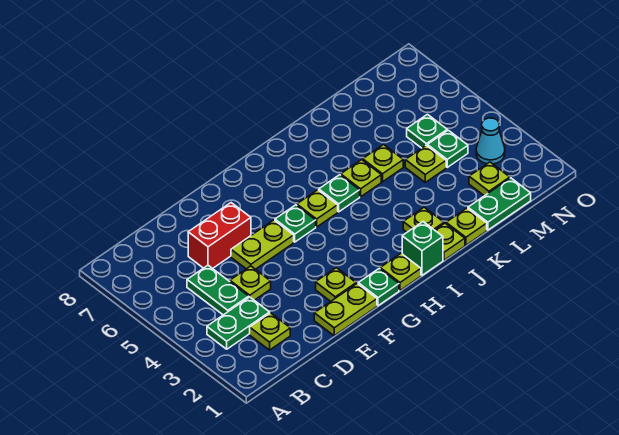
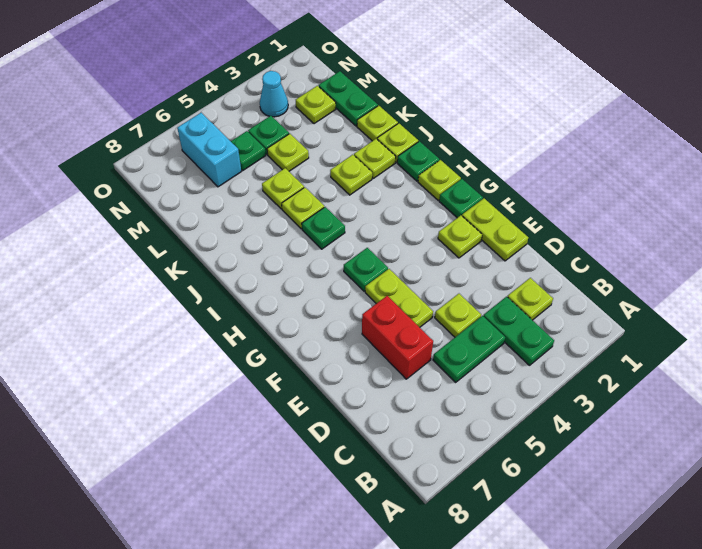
lime 1x1 plate [297,190,338,227] -> lime 1x1 plate moved to [330,155,372,195]
green 1x1 brick [402,222,443,275] -> green 1x1 plate [397,141,439,181]
none -> cyan 1x2 brick [177,113,241,187]

